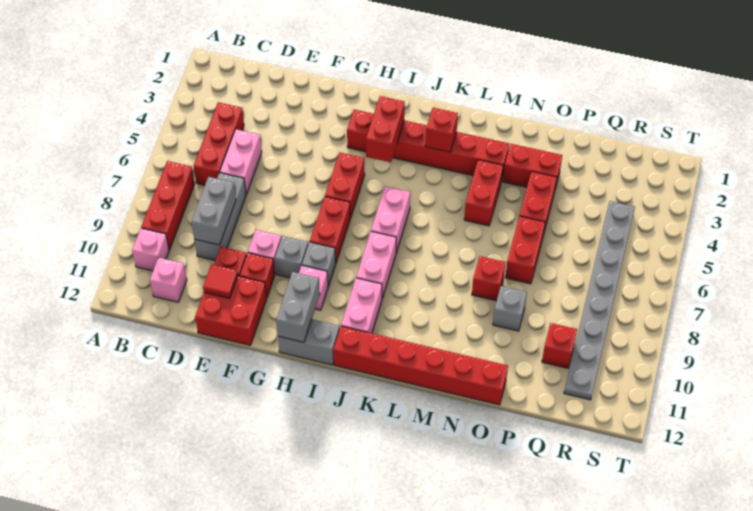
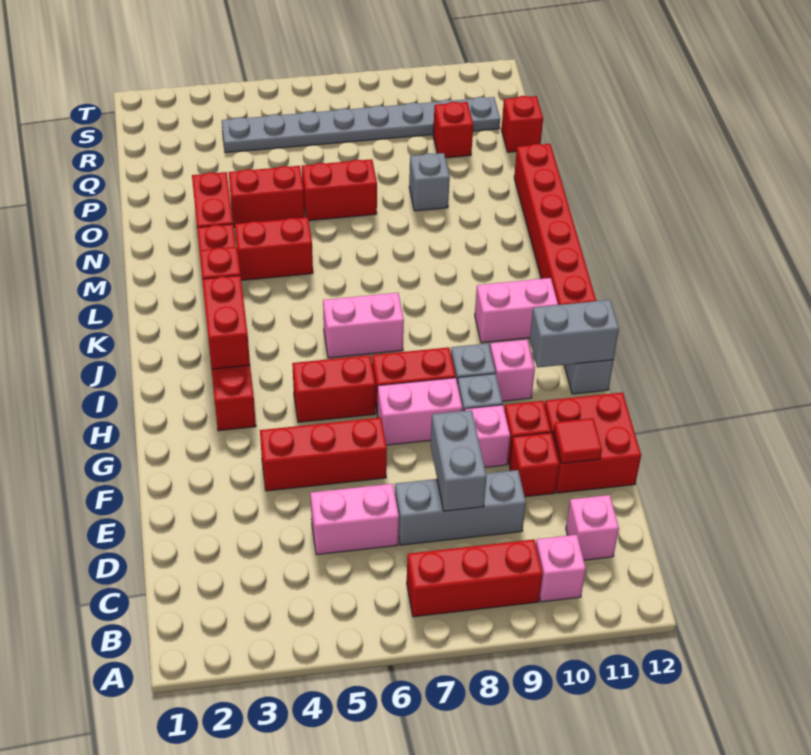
red 1x3 brick [194,102,244,185] -> red 1x3 brick moved to [260,418,387,491]
grey 1x2 brick [191,177,236,245] -> grey 1x2 brick turned to [431,410,487,511]
red 1x2 brick [366,96,405,162] -> red 1x2 brick turned to [202,275,250,369]
pink 1x2 brick [356,231,396,299] -> pink 1x2 brick moved to [377,378,462,445]
red 1x1 brick [472,256,506,301] -> red 1x1 brick moved to [501,96,543,152]

